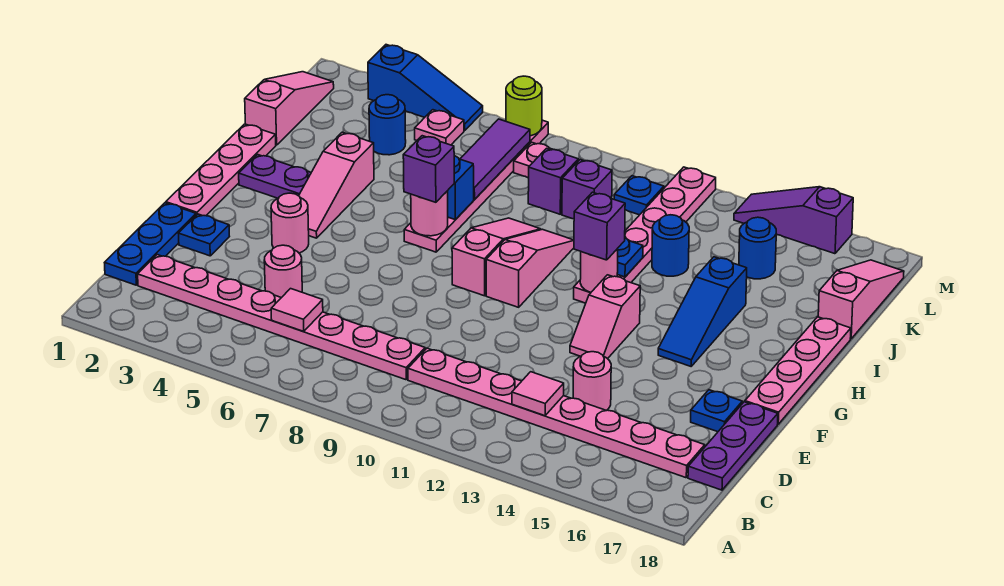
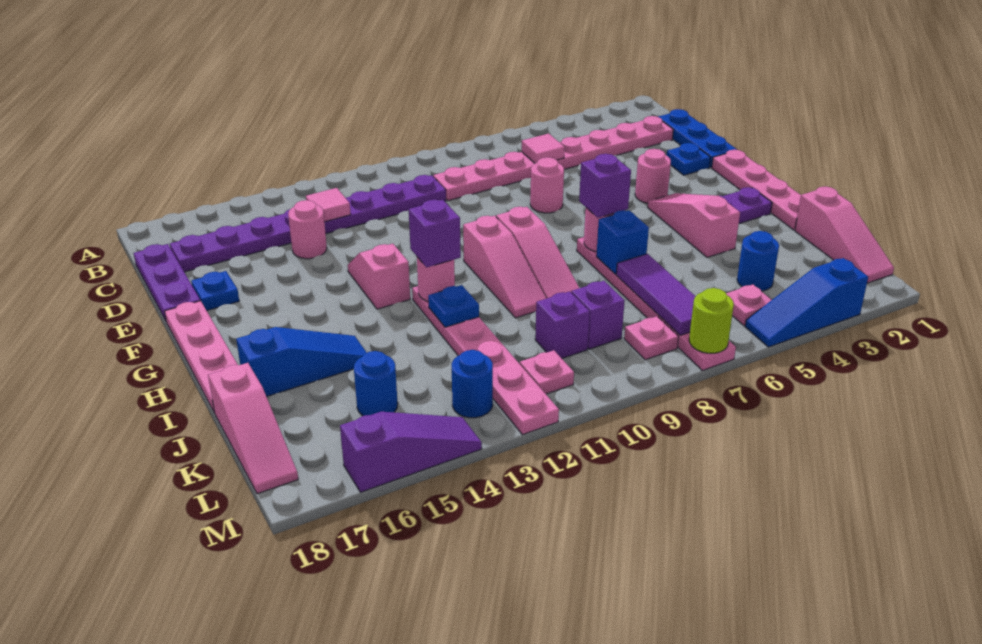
pink 1x8 plate [408,348,705,478] -> purple 1x8 plate [170,175,446,272]
pink 1x1 round brick [264,245,302,298] -> pink 1x1 round brick moved to [530,157,564,213]
blue 1x3 slope [658,257,747,366] -> blue 1x3 slope turned to [236,327,367,397]
blue 1x1 round brick [652,215,689,276] -> blue 1x1 round brick moved to [452,350,493,418]
blue 1x1 plate [614,176,664,215] -> pink 1x1 plate [520,350,574,394]

